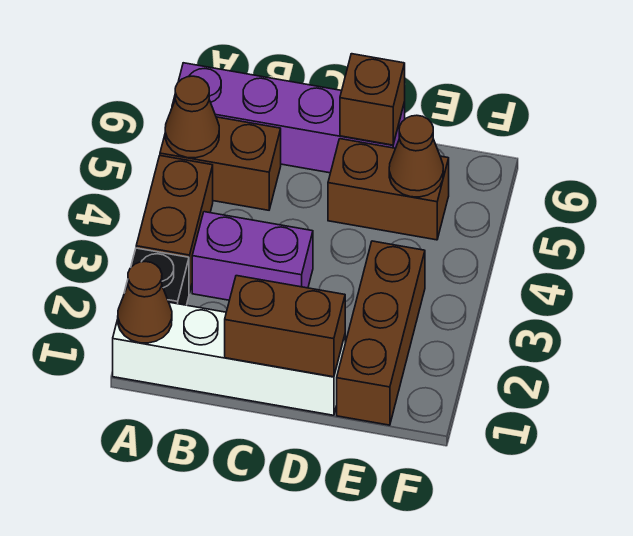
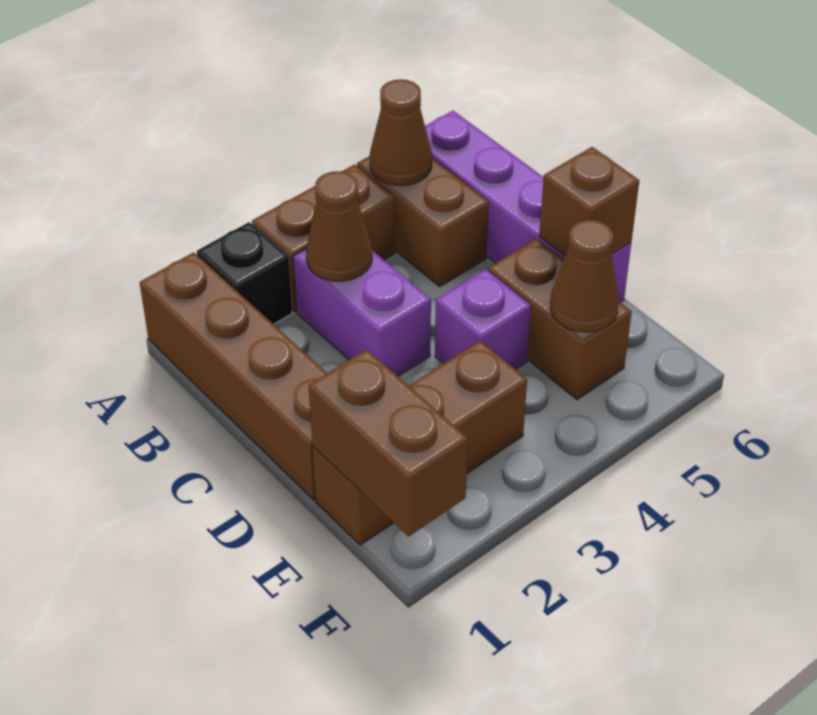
white 1x4 brick [113,302,345,415] -> brown 1x4 brick [140,252,327,500]
brown 1x1 cone [118,262,172,343] -> brown 1x1 cone moved to [306,171,372,281]
brown 1x2 brick [225,276,345,377] -> brown 1x2 brick moved to [309,349,468,537]
none -> purple 1x1 brick [435,269,531,370]

